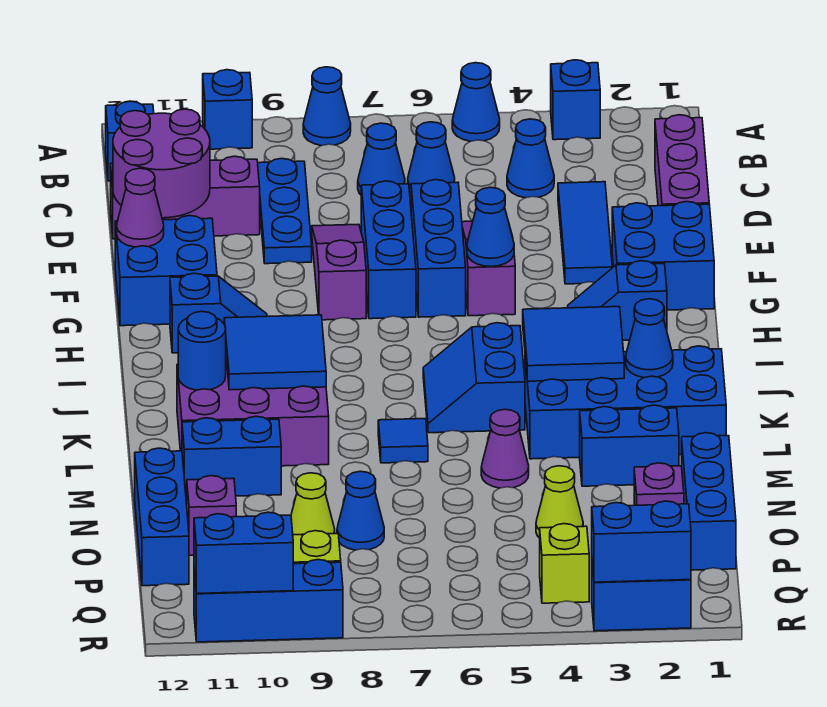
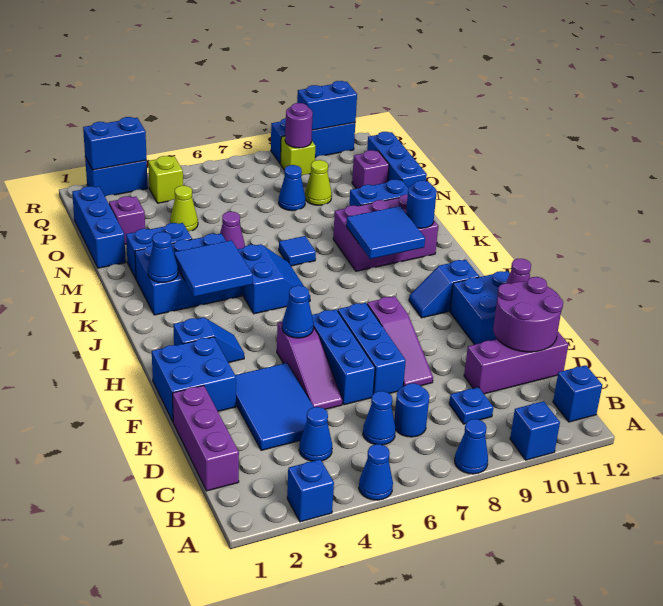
blue 1x1 cone [358,123,405,195] -> blue 1x1 round brick [394,383,429,437]
blue 1x3 plate [258,158,312,264] -> blue 1x1 plate [449,387,493,424]
blue 1x3 tile [558,182,612,284] -> blue 2x3 tile [235,363,314,450]
blue 2x4 brick [525,346,726,459] -> blue 2x3 brick [135,234,242,315]
none -> purple 1x1 round brick [285,103,313,148]

